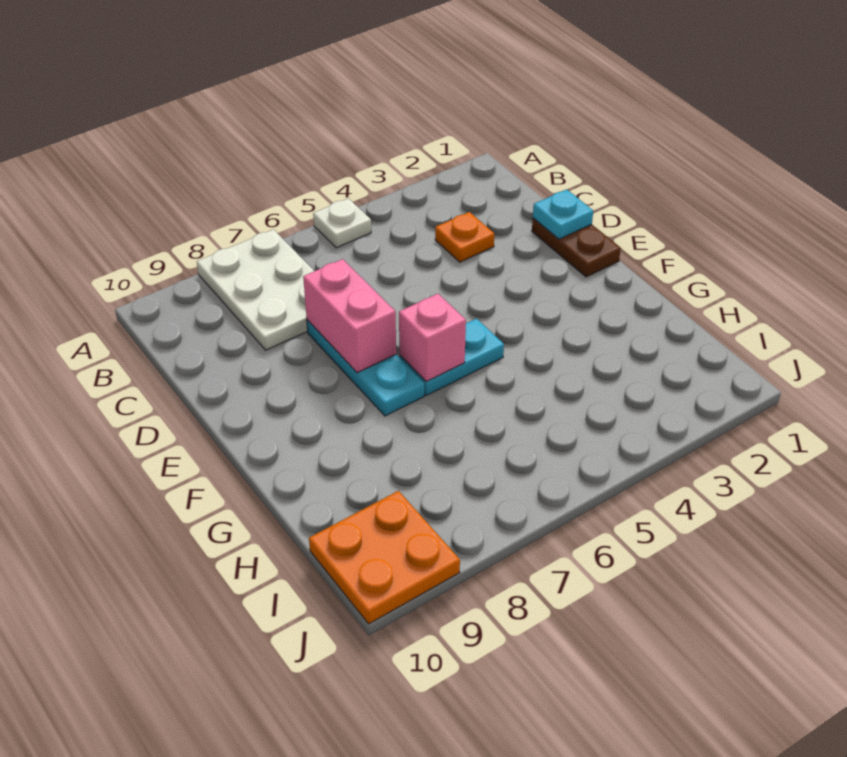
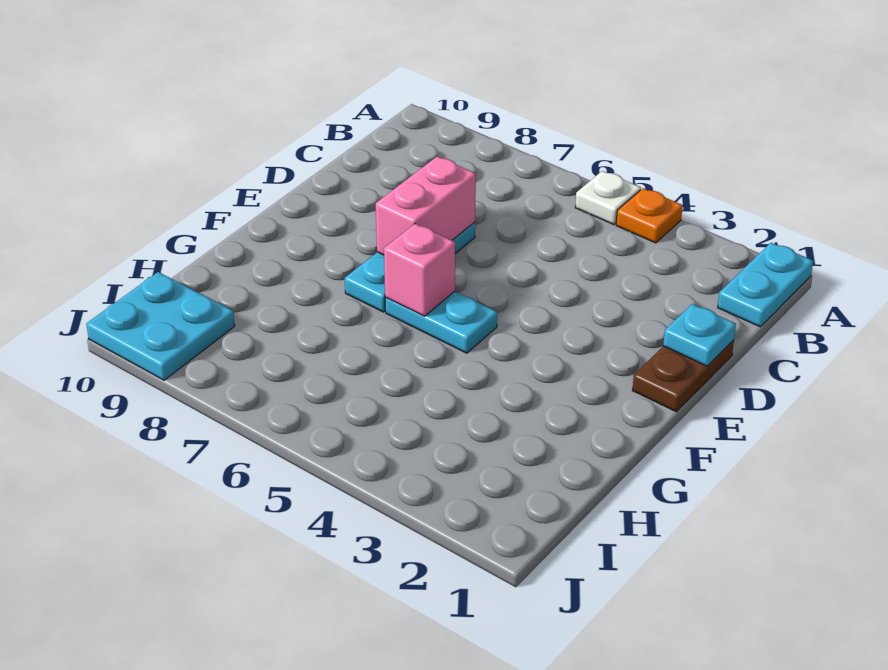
none -> cyan 1x2 plate [718,243,813,327]
white 2x3 plate [197,229,314,350] -> none
orange 1x1 plate [435,212,494,262] -> orange 1x1 plate moved to [616,188,683,243]
orange 2x2 plate [309,491,460,624] -> cyan 2x2 plate [86,272,235,380]

